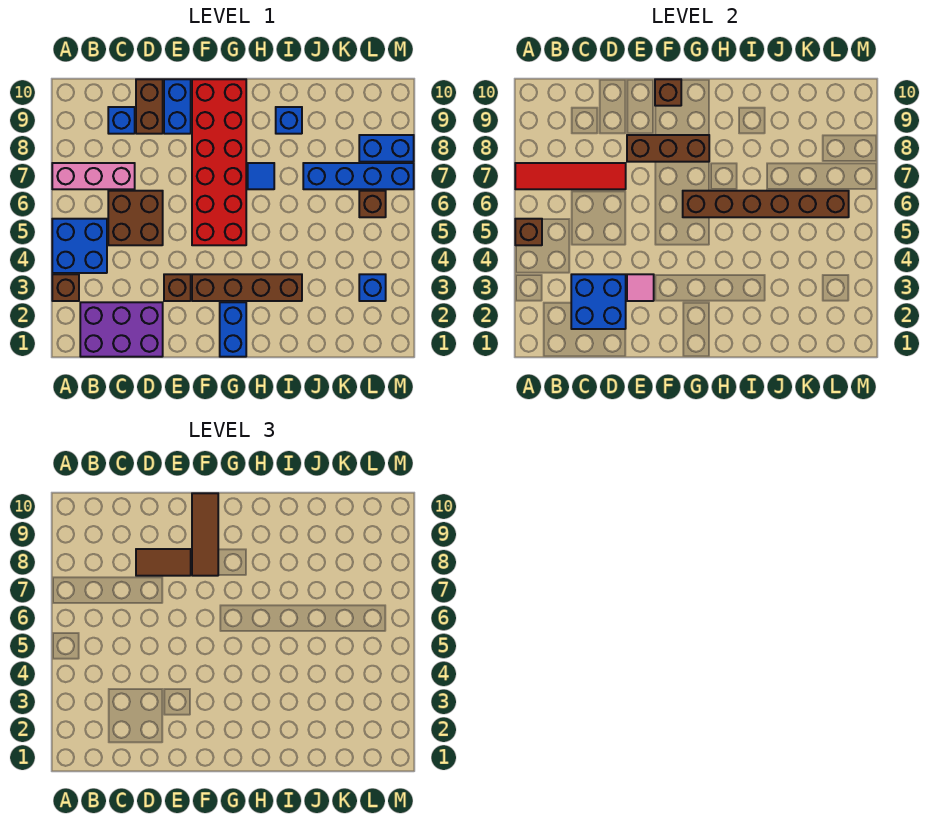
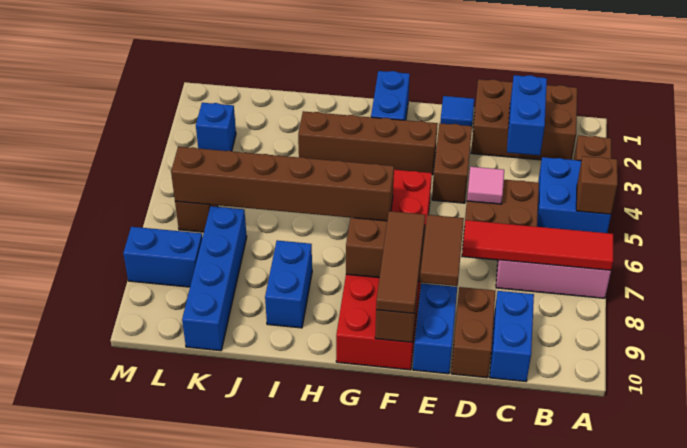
purple 2x3 brick [80,302,163,357] -> brown 2x3 brick [471,79,577,160]
blue 2x2 brick [571,274,626,329] -> blue 1x2 brick [507,75,547,155]
blue 1x1 brick [108,107,135,134] -> blue 1x2 brick [490,291,534,382]
brown 1x2 tile [136,549,191,576] -> brown 1x2 tile turned to [420,215,464,286]
brown 1x1 brick [164,274,191,301] -> brown 1x2 brick [432,123,472,203]
pink 1x1 tile [627,274,654,301] -> pink 1x1 tile moved to [467,167,504,204]
blue 1x1 tile [248,163,274,189] -> blue 1x1 tile moved to [440,96,474,126]
blue 1x1 brick [276,107,302,134] -> blue 1x2 brick [265,240,312,328]
blue 1x4 brick [303,163,414,189] -> blue 1x4 brick turned to [182,206,247,351]

